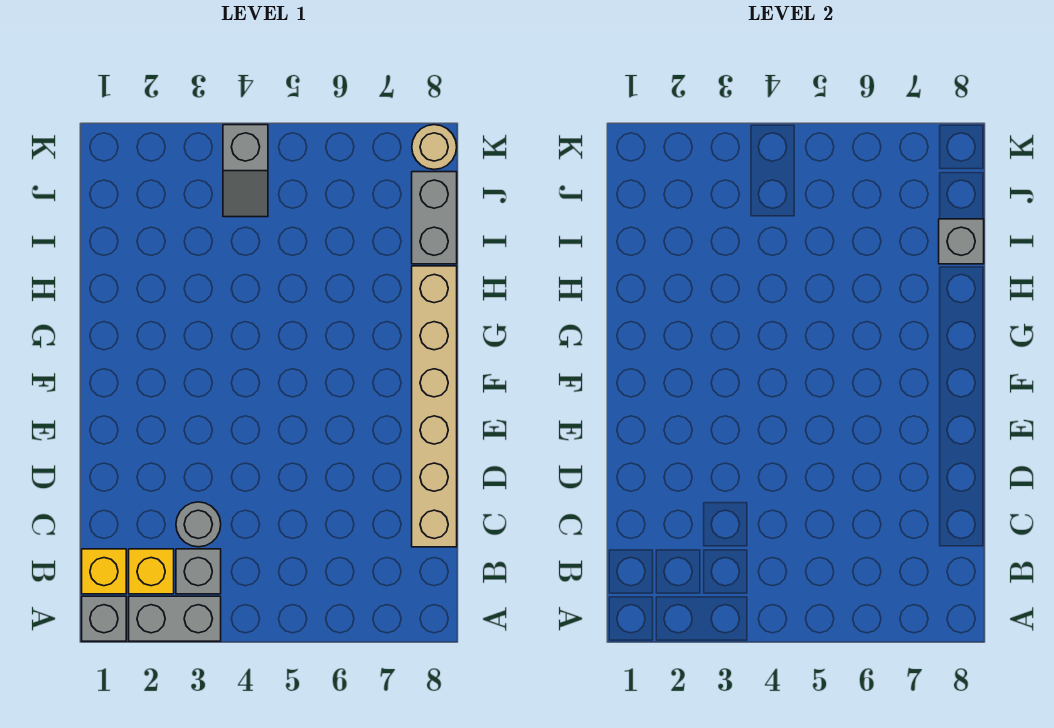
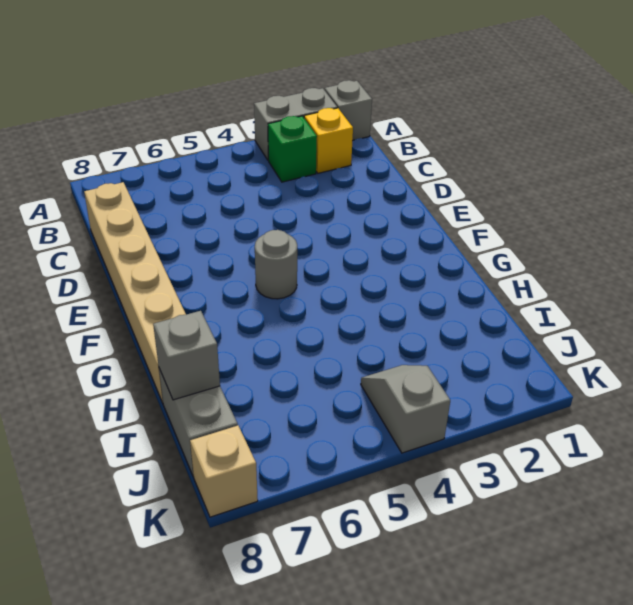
yellow 1x1 brick [82,549,126,594] -> none
grey 1x1 brick [176,549,221,594] -> green 1x1 brick [268,116,317,182]
grey 1x1 round brick [176,502,221,547] -> grey 1x1 round brick moved to [255,230,297,299]
tan 1x1 round brick [412,125,457,169] -> tan 1x1 brick [190,426,258,517]

